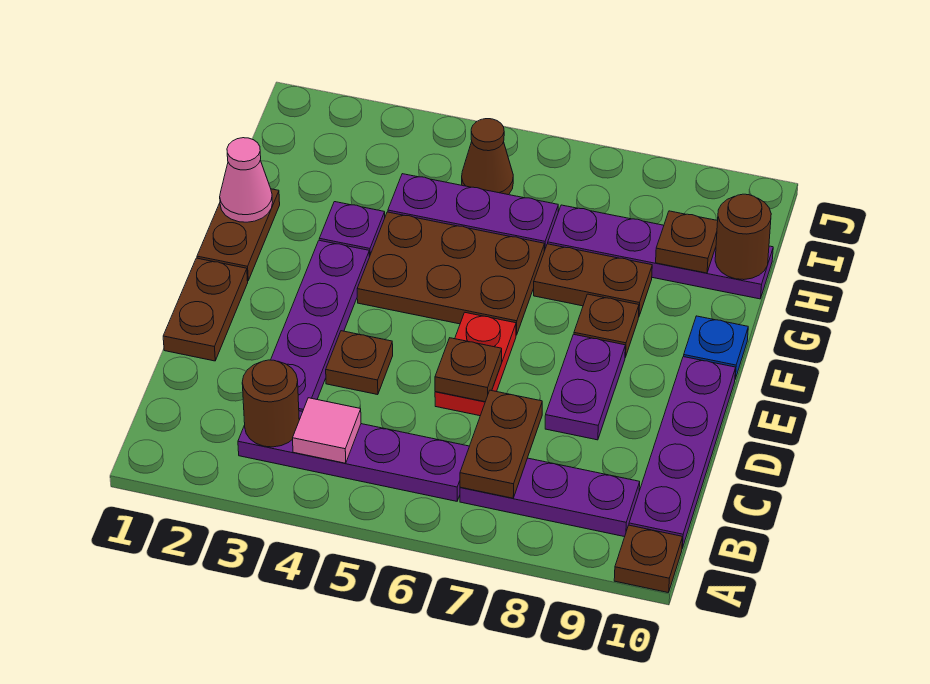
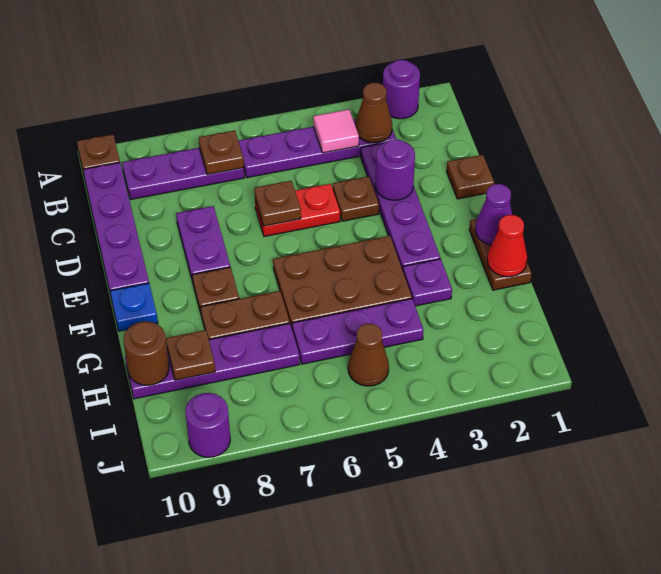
none -> purple 1x1 round brick [383,60,420,119]
brown 1x1 round brick [242,360,299,447] -> brown 1x1 cone [355,83,392,143]
brown 1x2 plate [460,390,542,498] -> brown 1x1 plate [199,130,244,175]
brown 1x2 plate [163,258,248,361] -> brown 1x1 plate [447,155,494,199]
none -> purple 1x1 round brick [375,140,415,200]
red 1x2 plate [435,313,516,416] -> red 1x2 plate turned to [255,184,340,236]
none -> purple 1x1 cone [475,184,512,245]
pink 1x1 cone [220,138,273,222] -> red 1x1 cone [487,215,527,277]
none -> purple 1x1 round brick [185,393,230,457]

